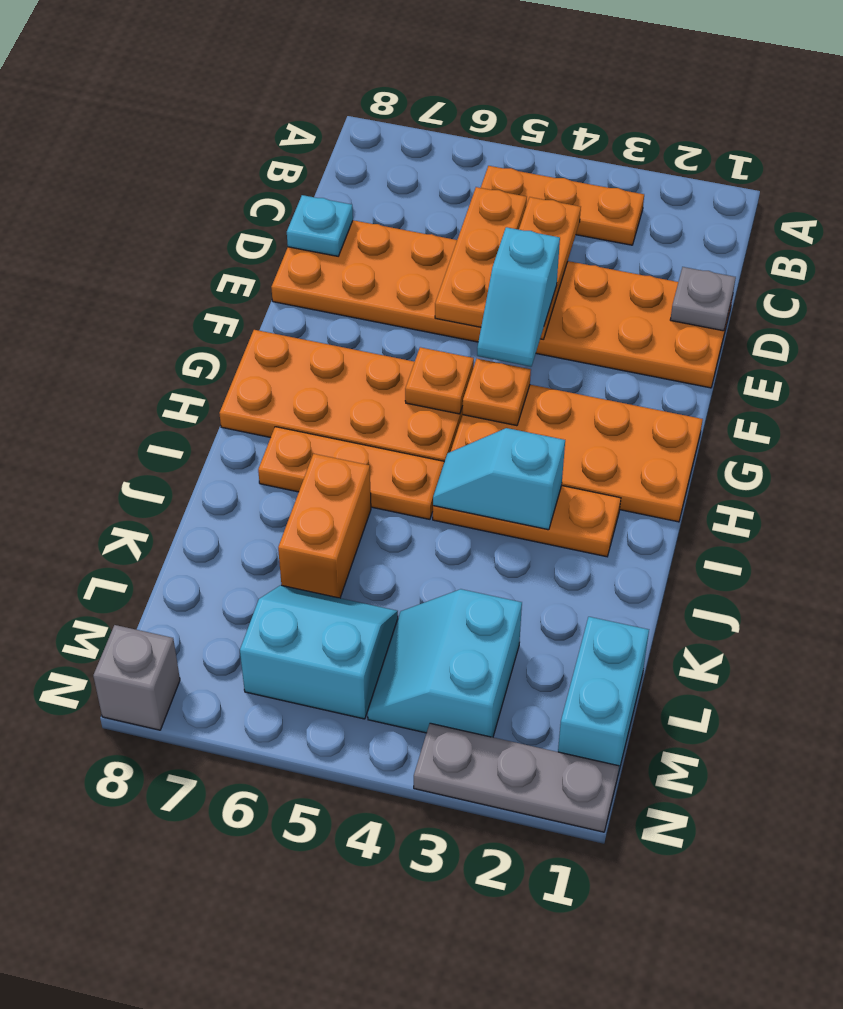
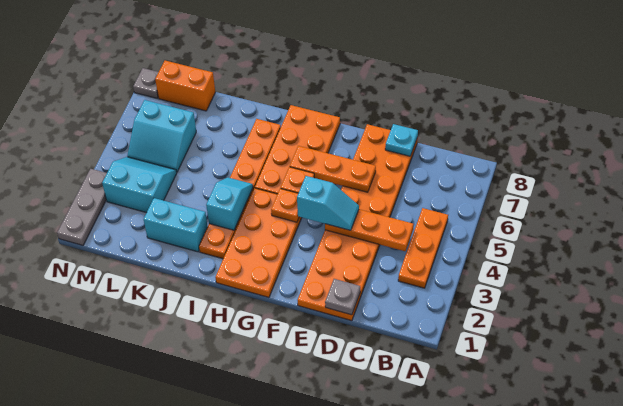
orange 1x3 plate [435,187,527,327] -> orange 1x3 plate moved to [290,146,376,192]
cyan 1x2 slope [477,227,560,367] -> cyan 1x2 slope turned to [297,176,359,230]
orange 1x2 brick [278,454,371,598] -> orange 1x2 brick moved to [155,61,215,111]
cyan 1x2 brick [558,617,649,774] -> cyan 1x2 brick moved to [144,198,208,252]
cyan 2x2 slope [240,585,398,719] -> cyan 2x2 slope turned to [127,100,196,172]
grey 1x1 brick [93,625,180,730] -> grey 1x1 plate [133,68,158,98]

